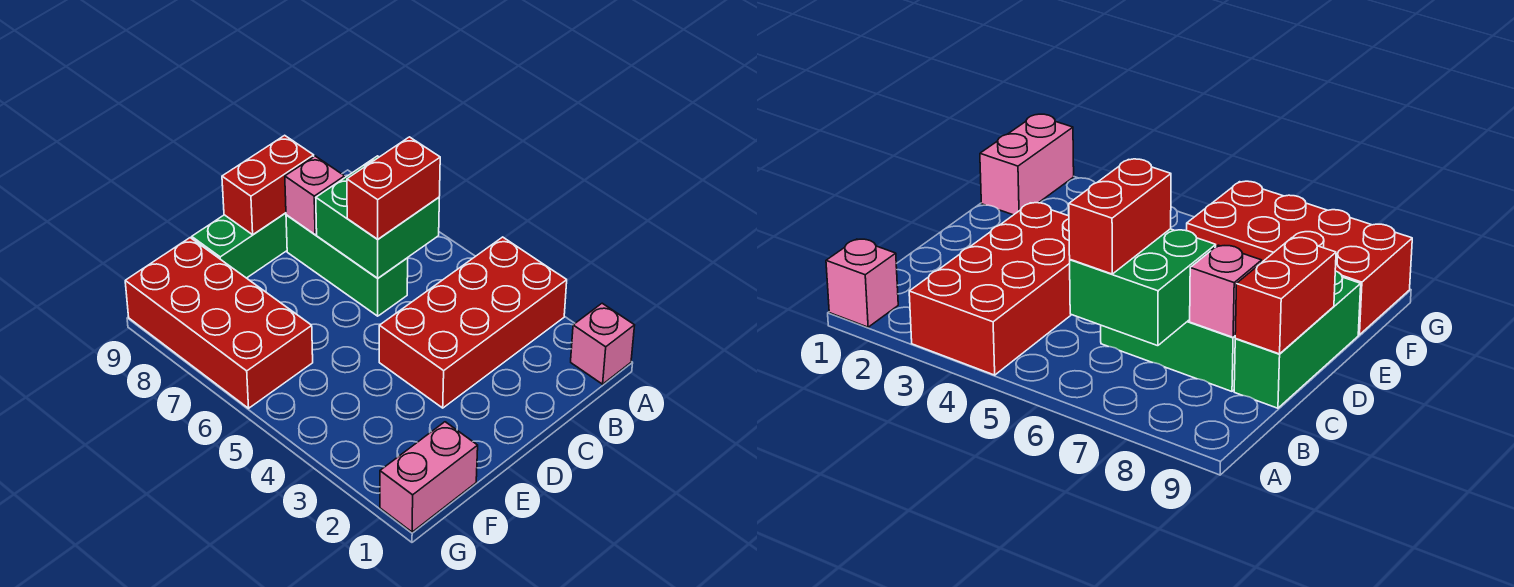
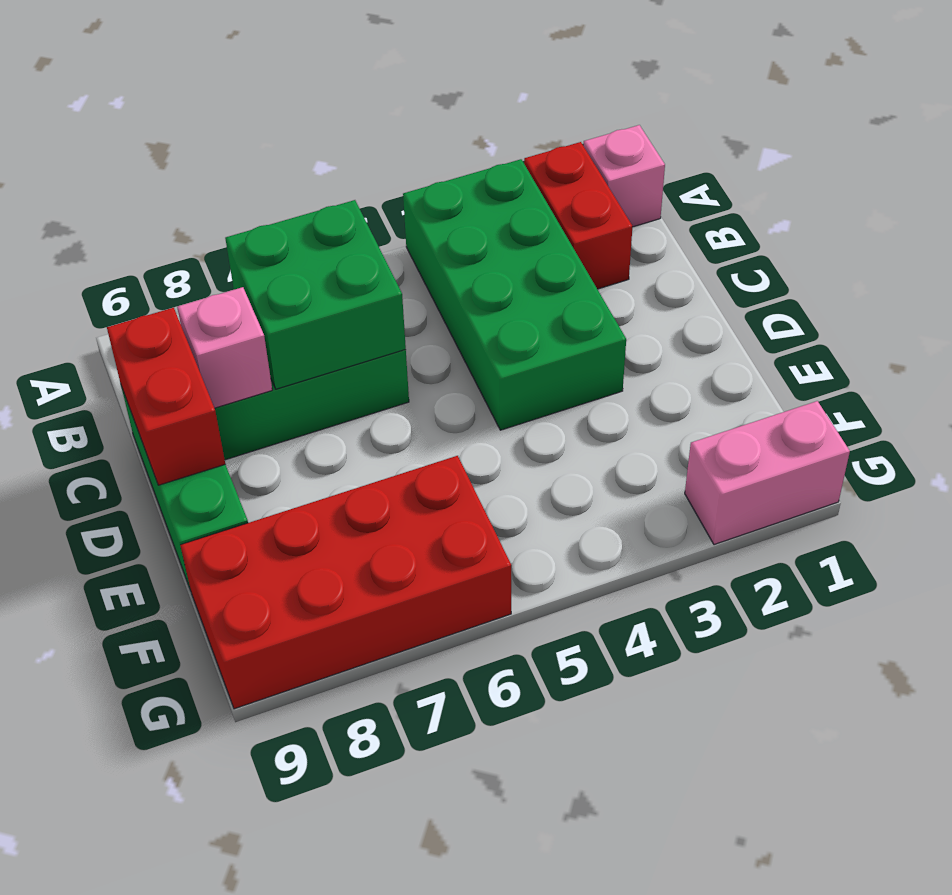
red 2x4 brick [379,237,567,408] -> green 2x4 brick [403,159,626,430]
red 1x2 brick [347,137,440,239] -> red 1x2 brick moved to [524,142,633,289]
pink 1x2 brick [380,422,478,532] -> pink 1x2 brick turned to [685,401,850,545]

